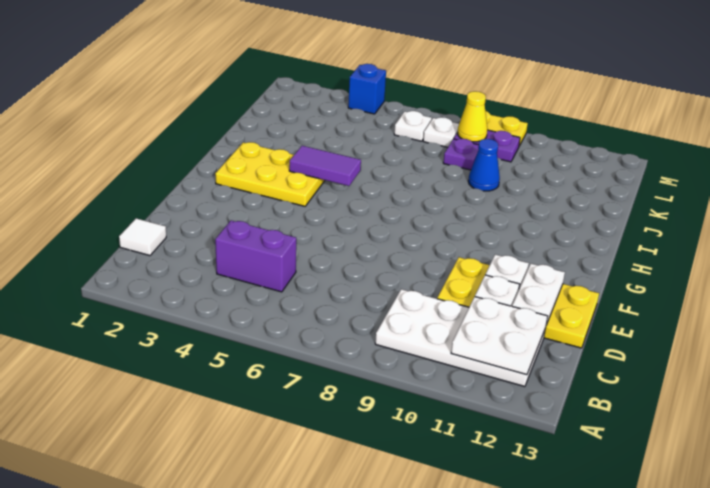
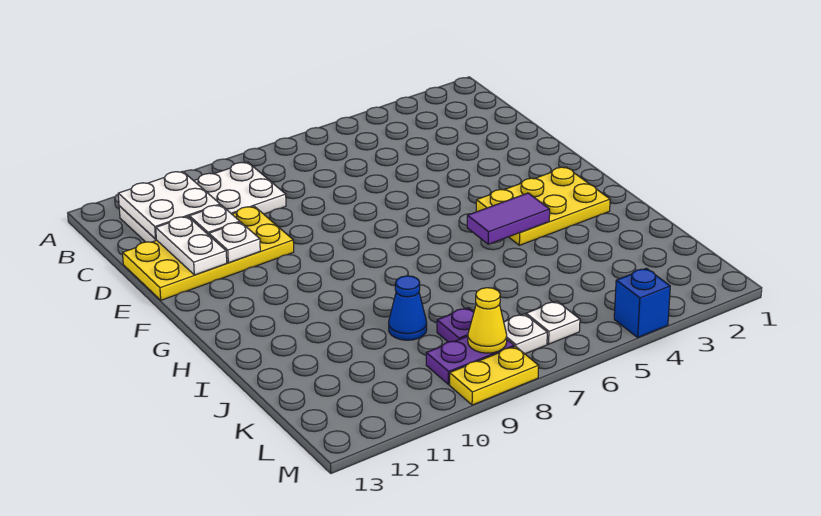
white 1x1 tile [119,218,166,256] -> none
purple 1x2 brick [215,220,296,292] -> none

